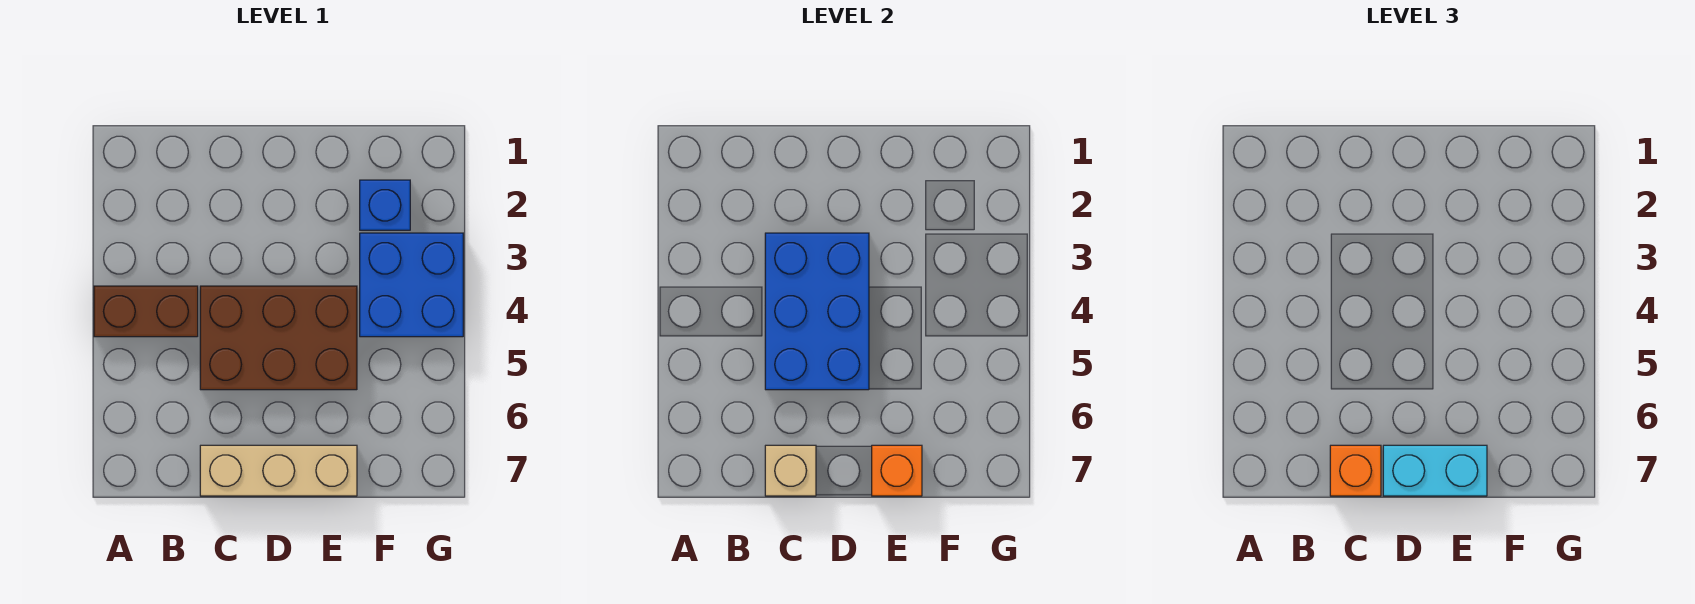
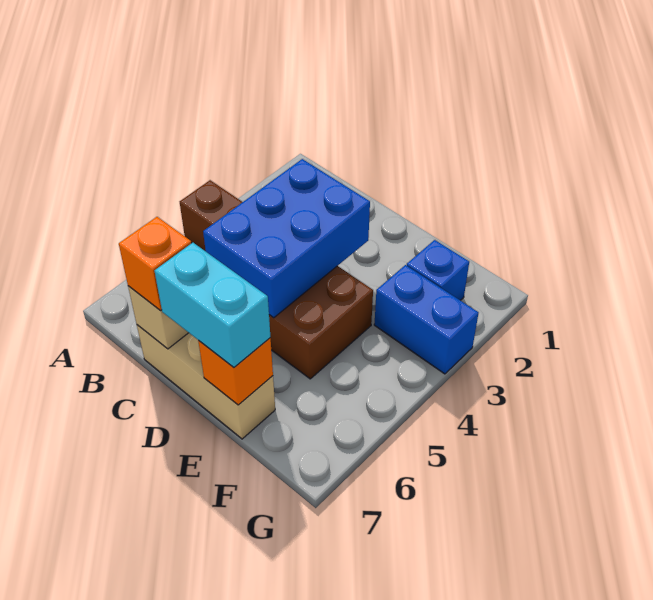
blue 2x2 brick [360,233,463,337] -> blue 1x2 brick [374,265,479,374]

